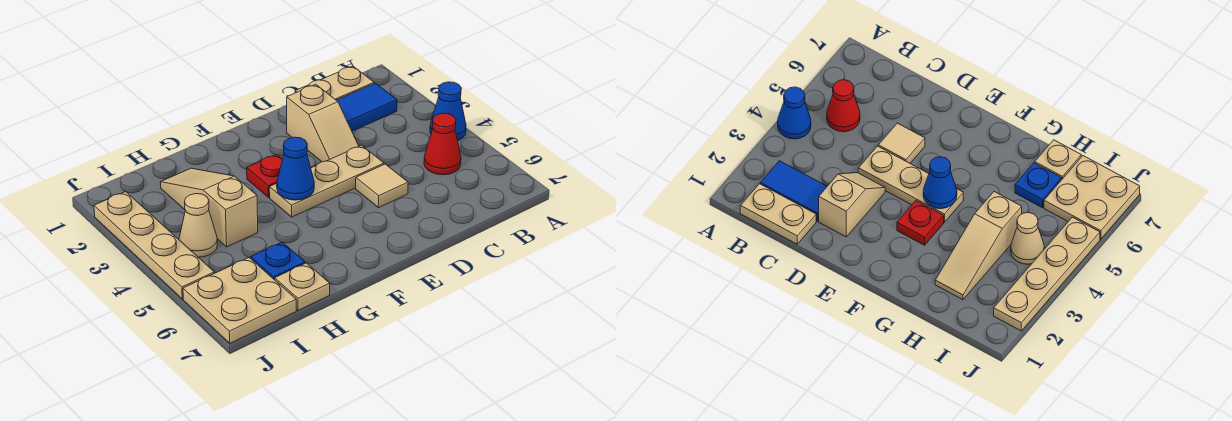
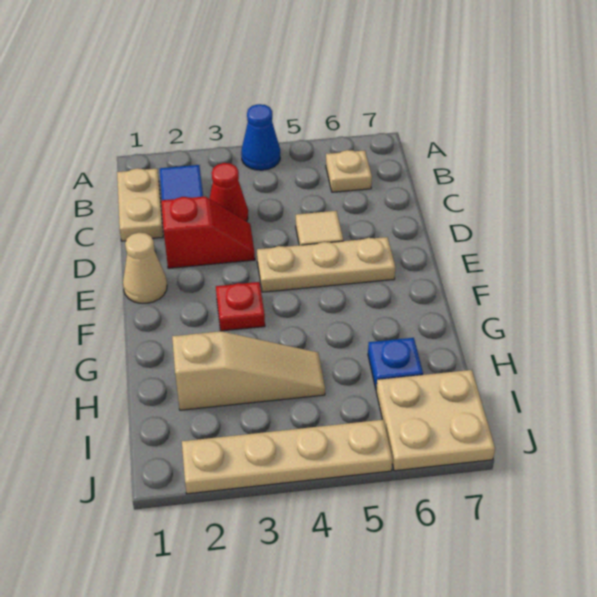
red 1x1 cone [424,113,461,175] -> red 1x1 cone moved to [209,163,248,222]
tan 1x2 slope [286,84,359,162] -> red 1x2 slope [161,197,255,268]
tan 1x3 plate [269,145,384,217] -> tan 1x3 plate turned to [257,237,396,292]
blue 1x1 cone [277,137,314,200] -> none
tan 1x3 slope [160,168,258,247] -> tan 1x3 slope turned to [172,331,325,410]
tan 1x1 plate [275,263,330,310] -> tan 1x1 plate moved to [326,150,372,192]
tan 1x1 cone [179,194,217,257] -> tan 1x1 cone moved to [123,233,167,303]

